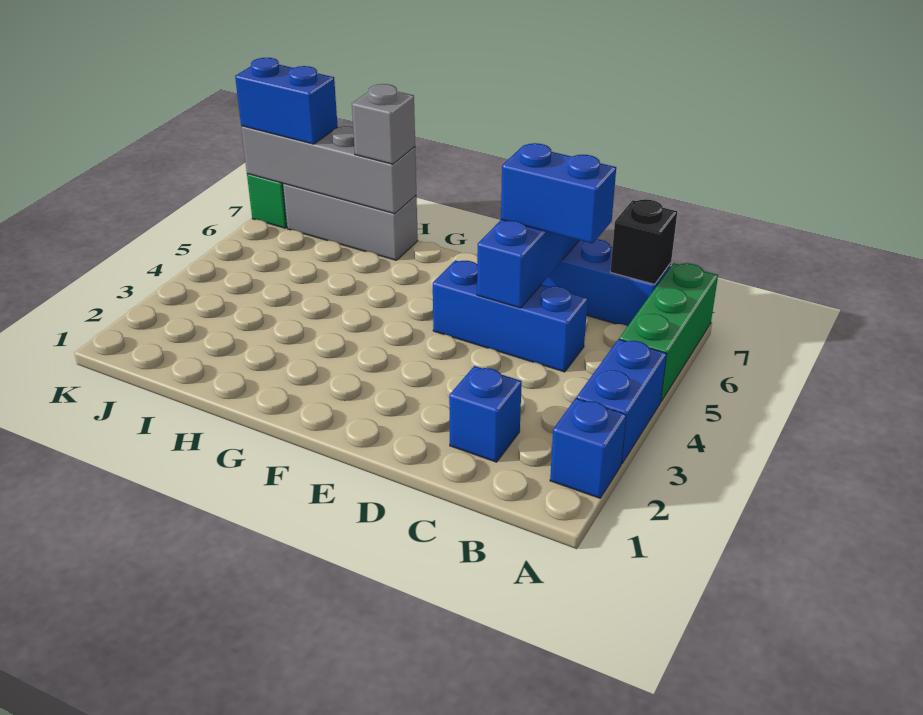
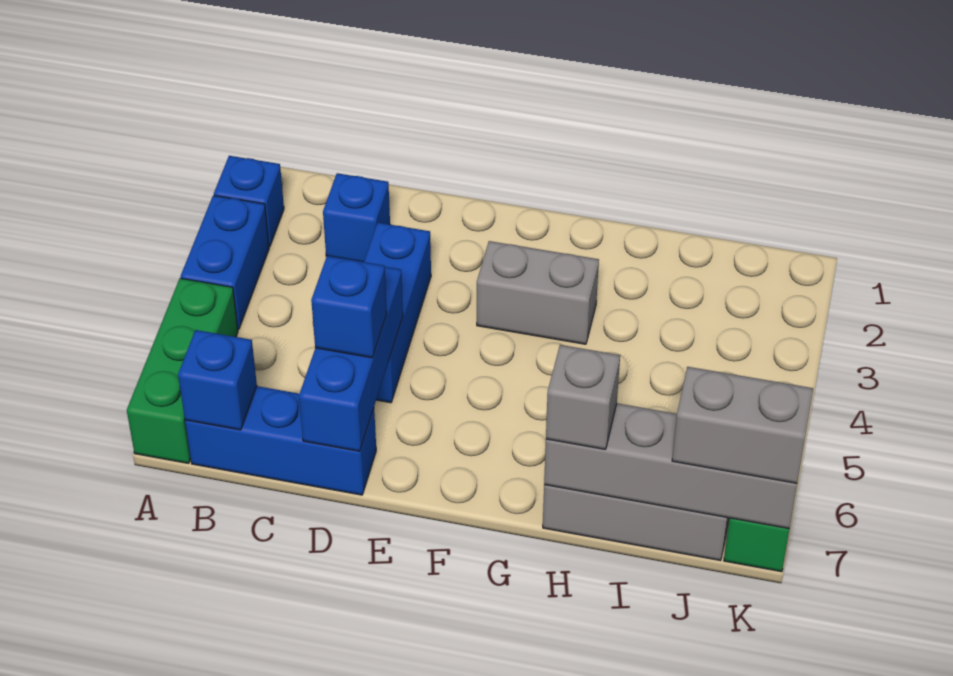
black 1x1 brick [610,199,677,284] -> blue 1x1 brick [178,330,257,430]
blue 1x3 brick [433,260,588,372] -> blue 1x3 brick turned to [364,223,431,403]
blue 1x2 brick [501,143,616,244] -> blue 1x1 brick [311,256,387,358]
none -> grey 1x2 brick [477,241,599,344]
blue 1x2 brick [235,58,338,144] -> grey 1x2 brick [672,367,813,483]

